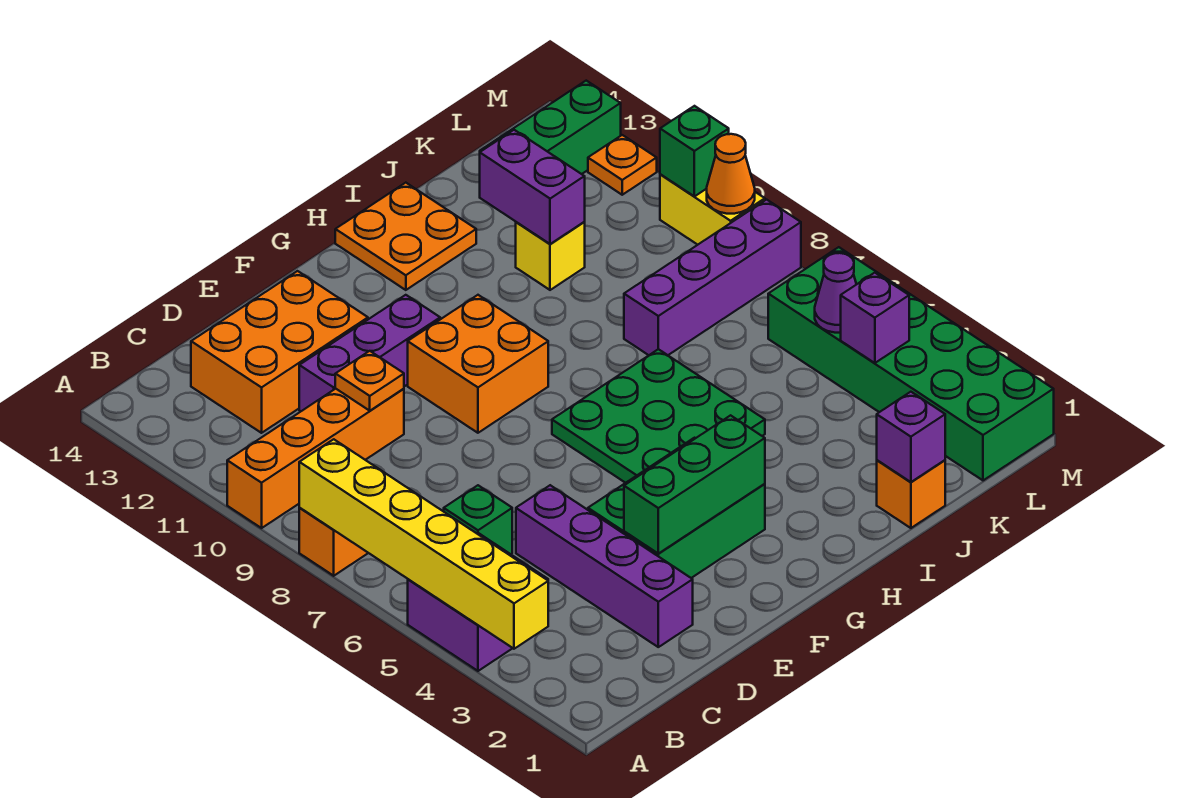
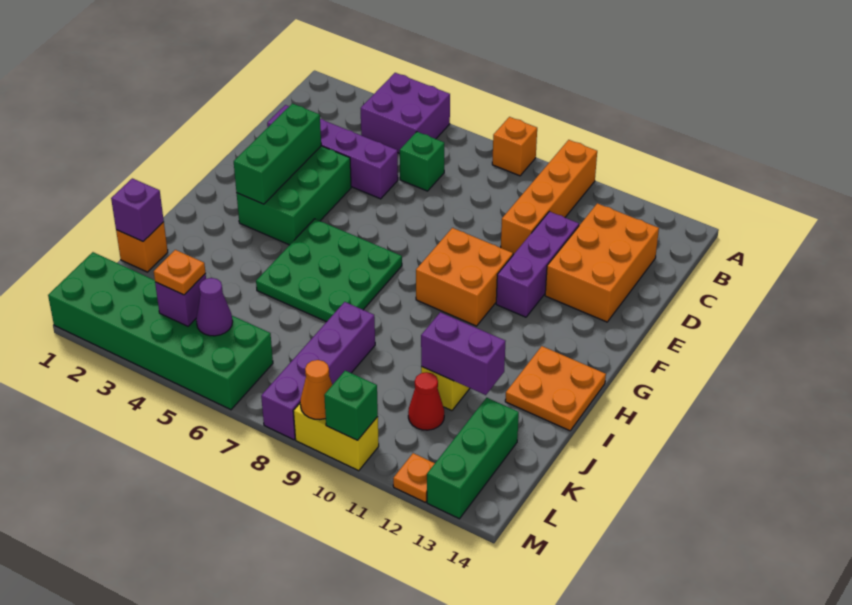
yellow 1x6 brick [299,439,548,649] -> none
orange 1x1 plate [335,351,404,411] -> orange 1x1 plate moved to [154,250,205,295]
none -> red 1x1 cone [408,372,444,430]

